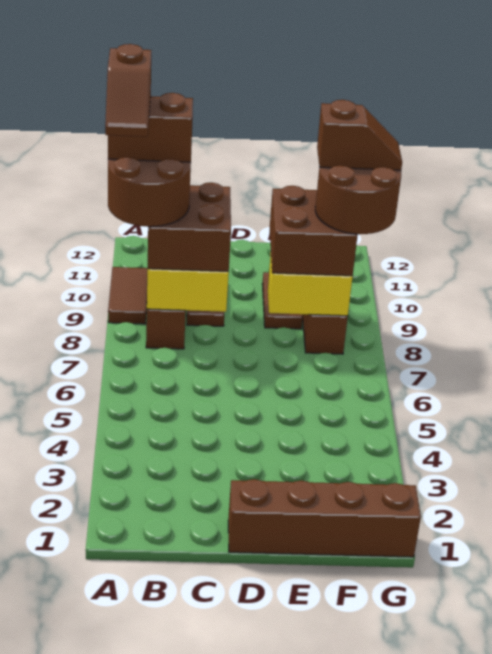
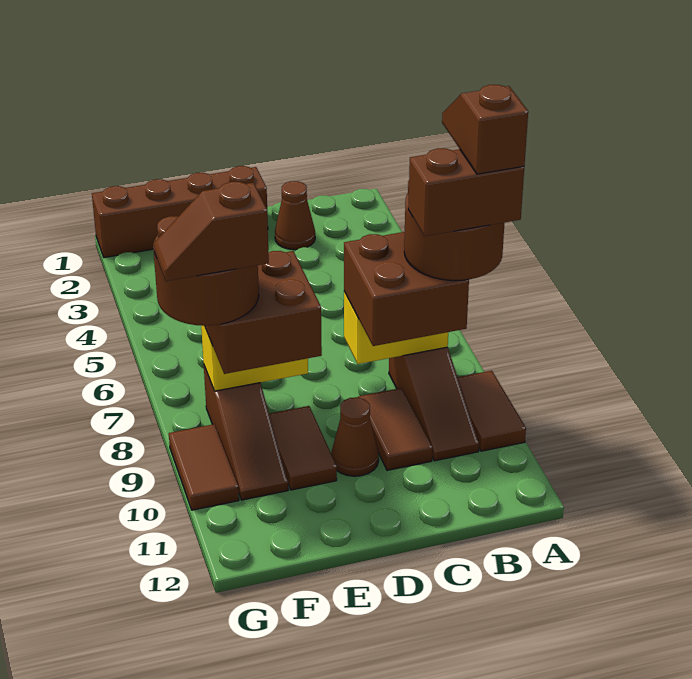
none -> brown 1x1 cone [275,181,315,250]
none -> brown 1x1 cone [331,397,379,476]
none -> brown 1x2 tile [169,424,239,510]

